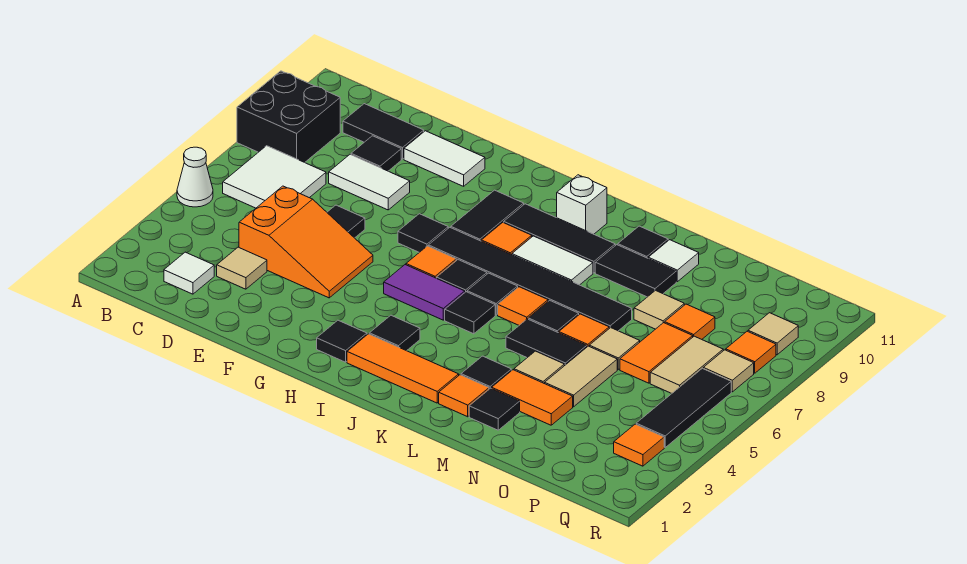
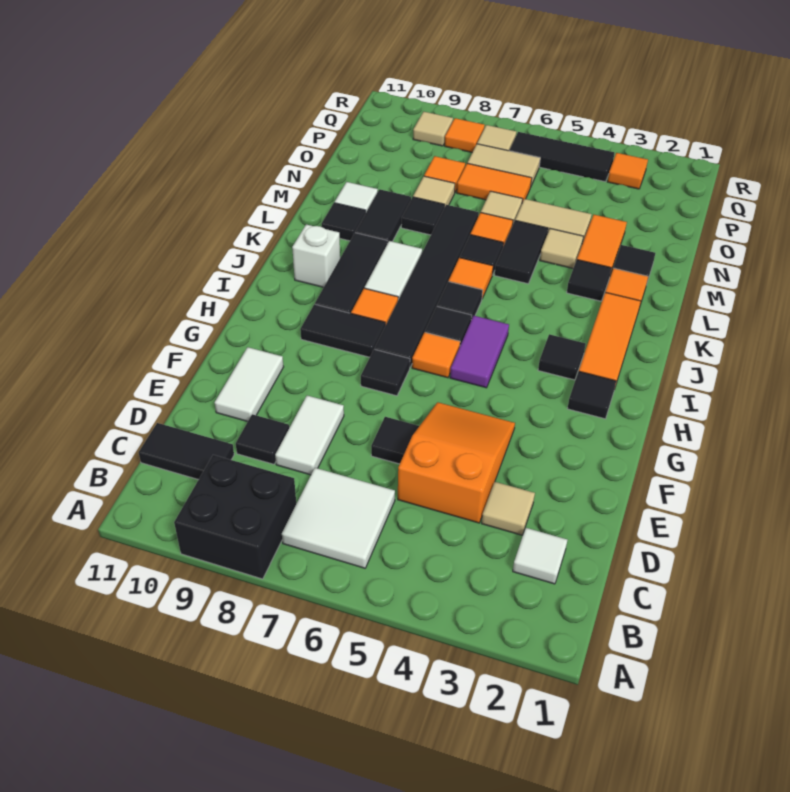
white 1x1 cone [177,147,213,207] -> none
black 1x2 tile [343,104,424,159] -> black 1x2 tile turned to [139,423,234,480]
black 1x1 tile [445,292,495,334] -> black 1x1 tile moved to [401,197,445,235]

